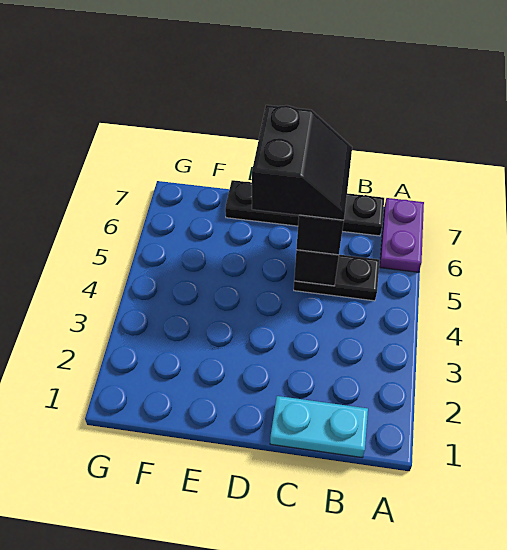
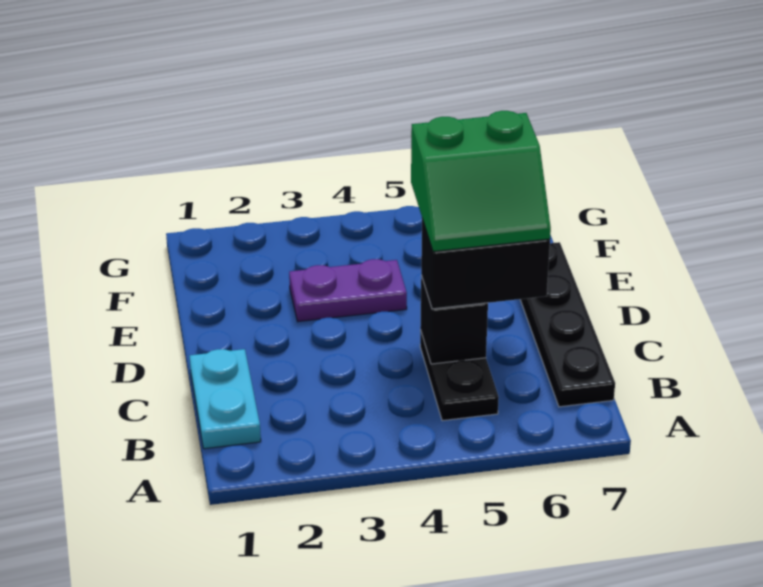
purple 1x2 plate [380,198,424,272] -> purple 1x2 plate moved to [289,259,407,322]
black 2x2 slope [252,105,352,220] -> green 2x2 slope [411,111,551,252]

